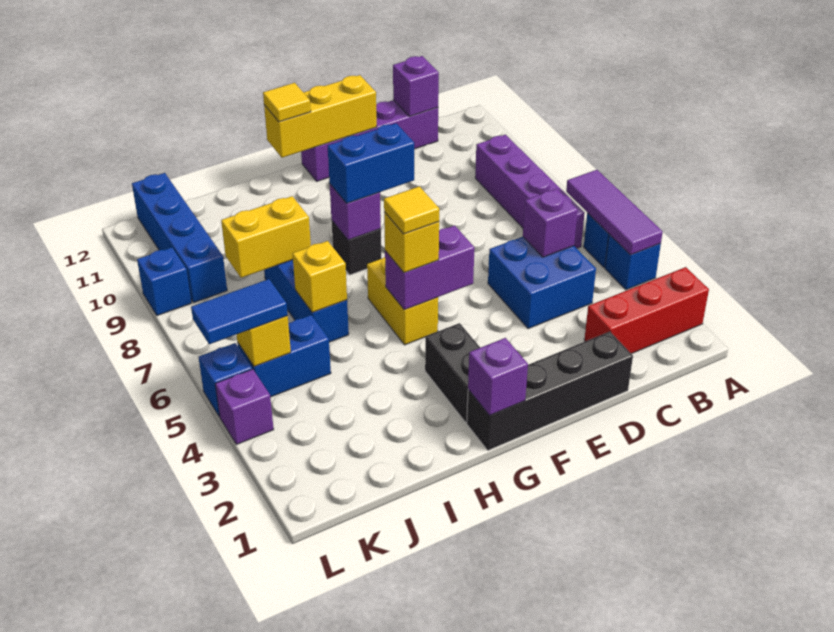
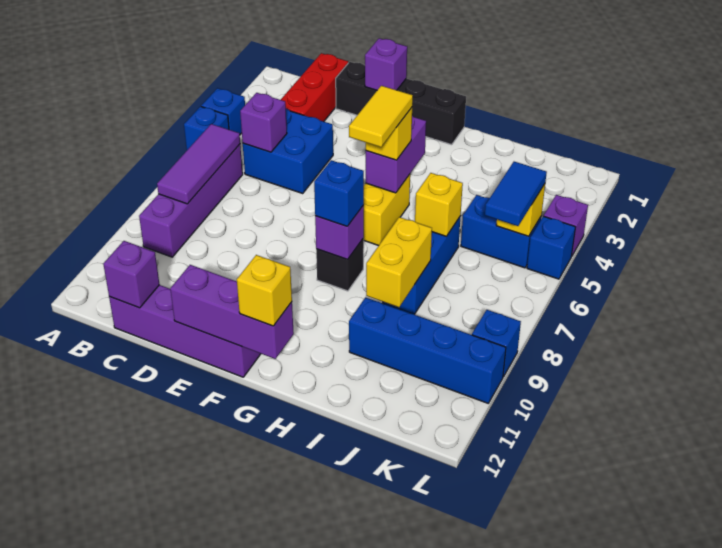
red 1x3 brick [584,267,709,354] -> red 1x3 brick turned to [281,53,348,121]
purple 1x3 tile [566,170,663,255] -> purple 1x3 tile moved to [157,124,240,204]
yellow 1x3 brick [264,75,377,158] -> purple 1x3 brick [170,265,294,359]
purple 1x2 brick [385,225,475,310] -> purple 1x2 brick turned to [366,116,426,193]
blue 1x2 brick [328,123,414,204] -> blue 1x1 brick [314,160,364,226]
purple 1x1 brick [468,338,528,416] -> purple 1x1 brick moved to [365,38,407,90]
black 1x2 brick [425,323,480,423] -> none
yellow 1x1 tile [384,186,439,234] -> yellow 1x2 tile [349,86,413,147]
yellow 1x1 tile [263,83,311,122] -> yellow 1x1 brick [237,255,292,326]
yellow 1x2 brick [221,196,311,278] -> yellow 1x2 brick turned to [366,217,432,307]
blue 1x2 tile [191,279,288,344] -> blue 1x2 tile turned to [485,162,547,226]
blue 1x4 brick [132,173,227,303] -> blue 1x4 brick turned to [349,297,506,403]

